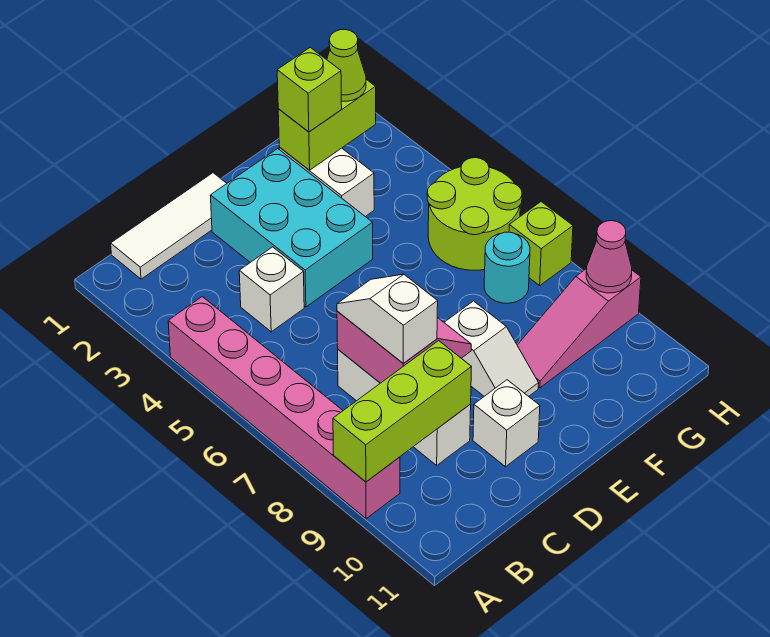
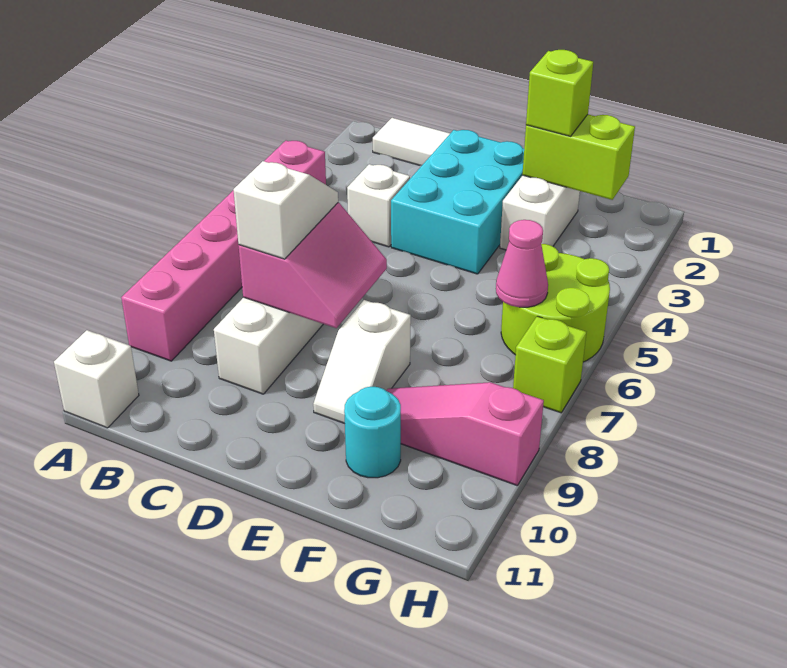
lime 1x3 brick [333,341,471,482] -> none
white 1x1 brick [473,380,540,467] -> white 1x1 brick moved to [54,330,139,428]
lime 1x1 cone [327,30,366,101] -> none
cyan 1x1 round brick [484,232,530,303] -> cyan 1x1 round brick moved to [344,387,401,478]
pink 1x1 cone [586,221,632,293] -> pink 1x1 cone moved to [496,220,548,307]

